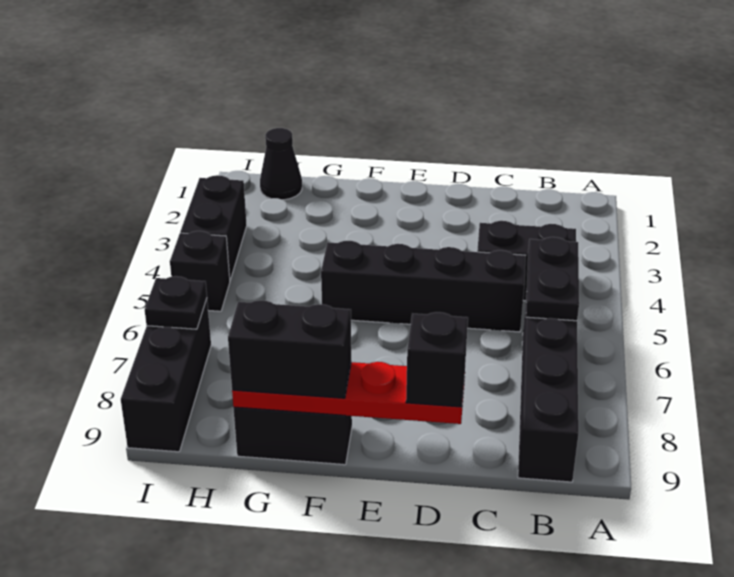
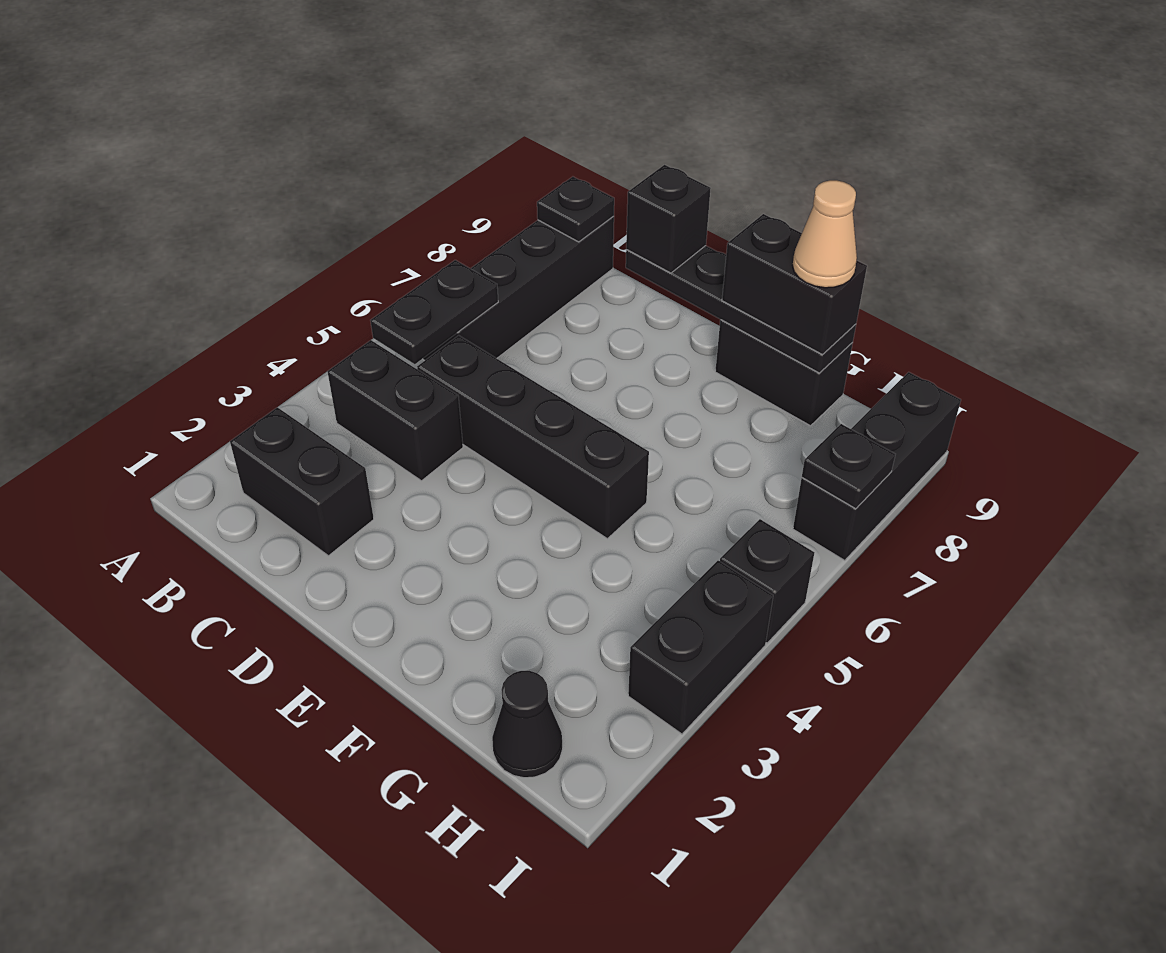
none -> black 1x2 brick [230,407,374,556]
none -> black 1x1 plate [537,177,614,242]
red 1x4 plate [232,362,465,424] -> black 1x4 plate [626,246,856,373]
none -> tan 1x1 cone [793,180,857,288]

